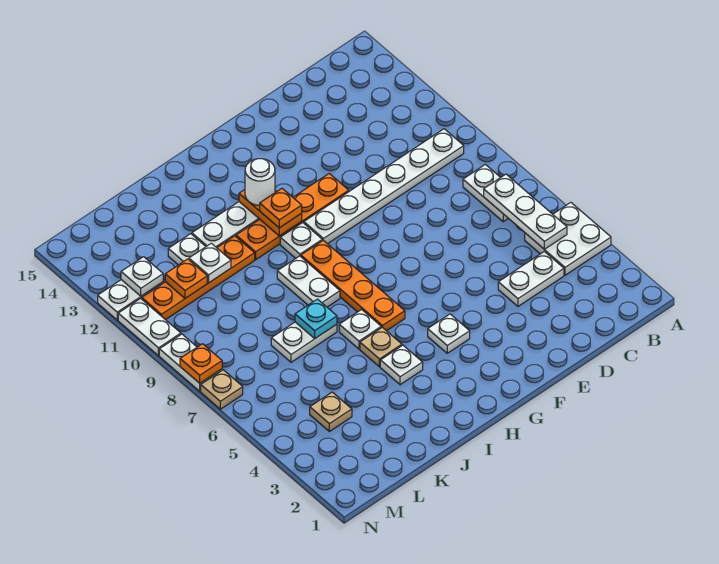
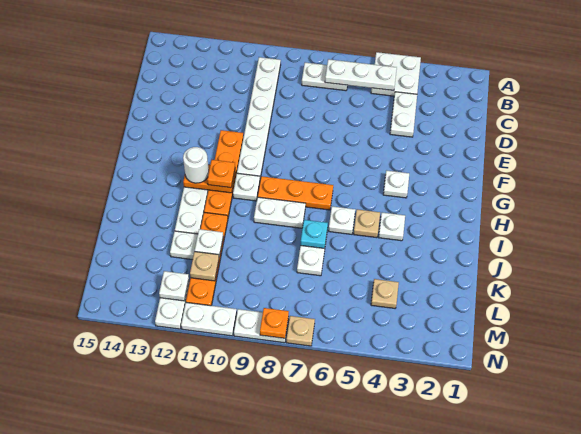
orange 1x4 plate [301,240,405,331] -> orange 1x3 plate [258,176,333,210]
orange 1x1 plate [165,259,207,298] -> tan 1x1 plate [190,252,219,281]

